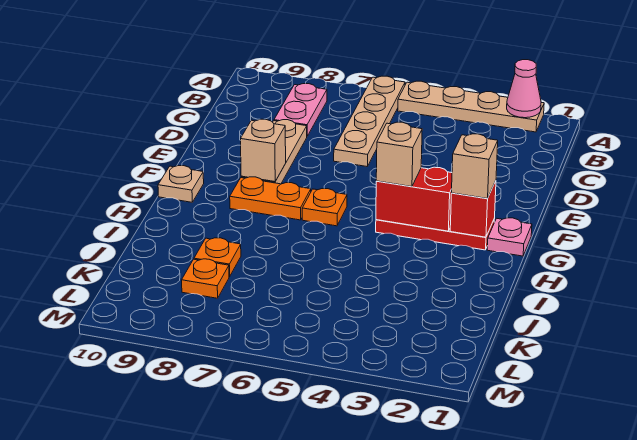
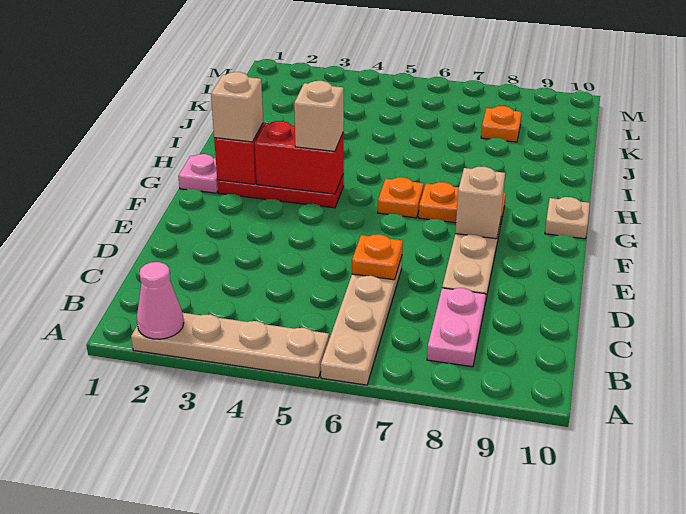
orange 1x1 plate [194,238,241,277] -> orange 1x1 plate moved to [352,234,403,280]

